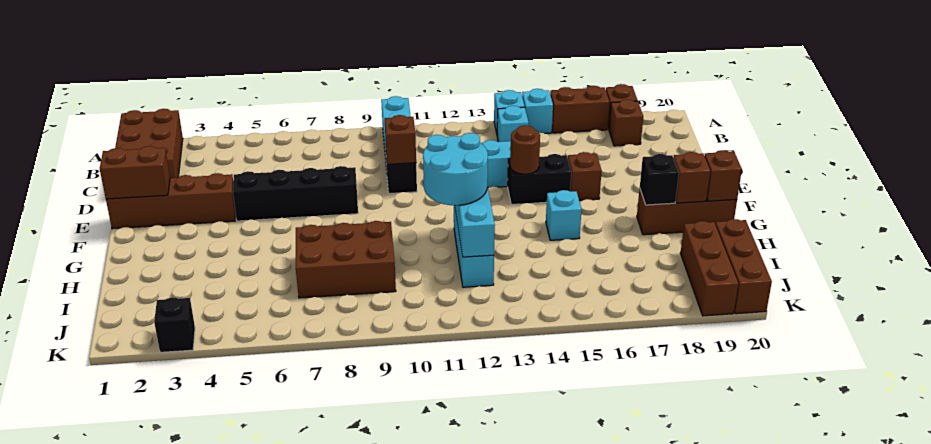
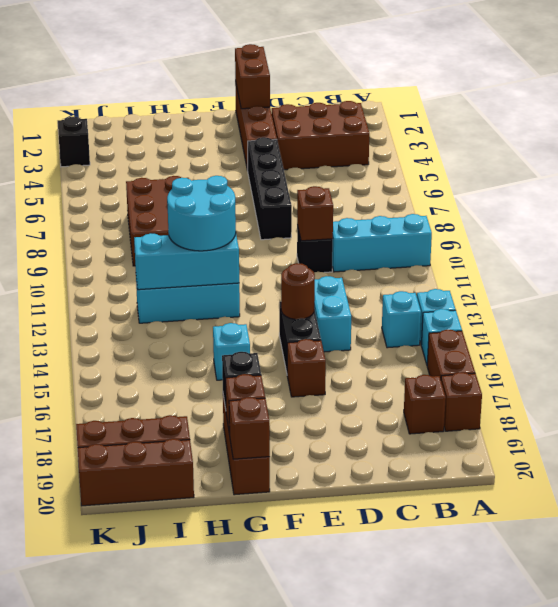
brown 2x3 brick [115,109,183,178] -> brown 2x3 brick moved to [272,101,369,170]

